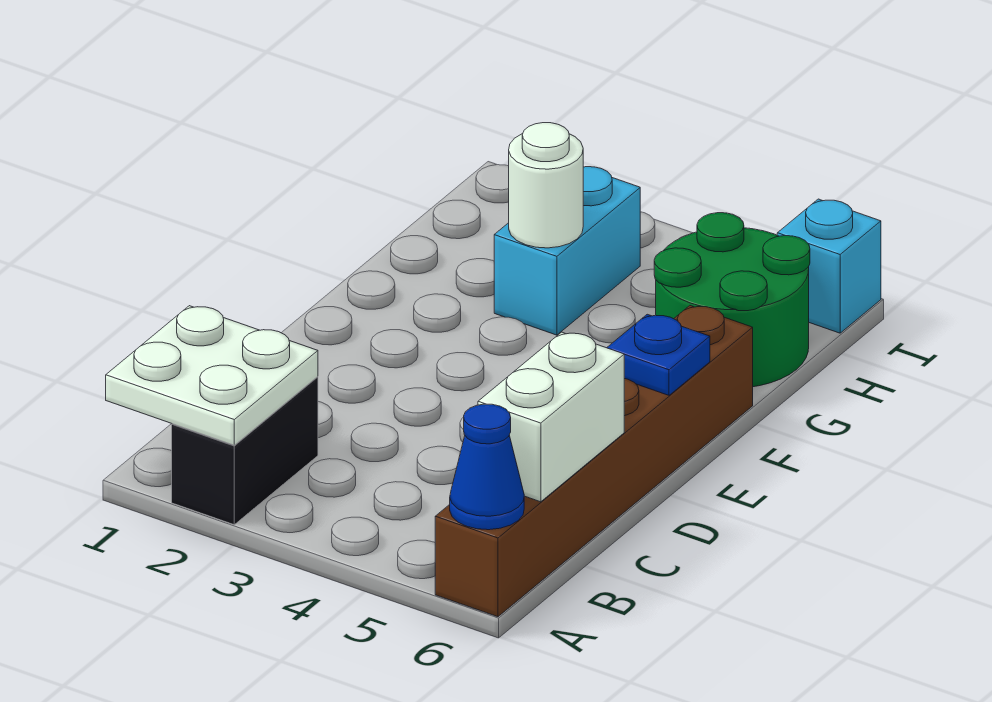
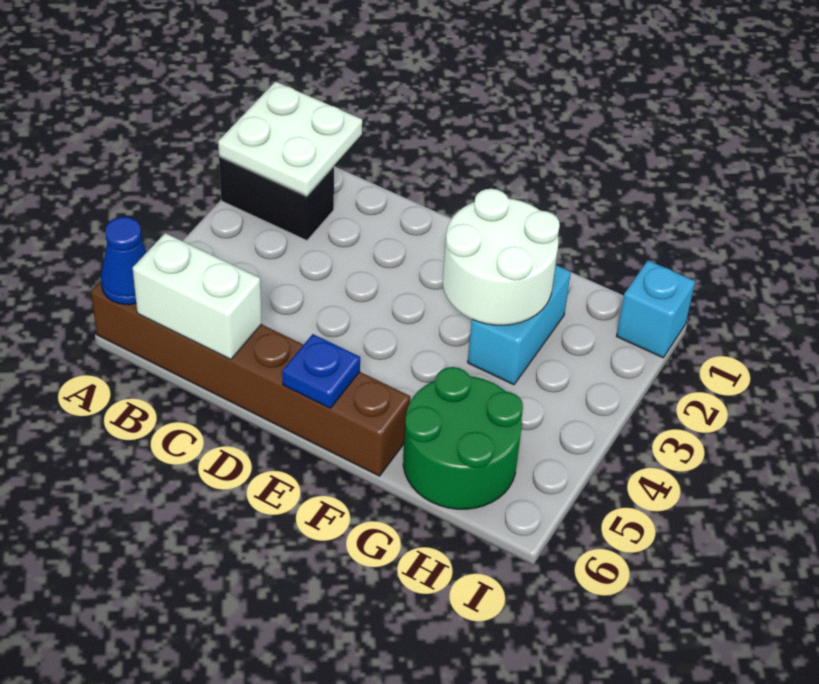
cyan 1x2 brick [494,167,640,335] -> cyan 1x2 brick turned to [468,265,571,385]
white 1x1 round brick [509,123,583,248] -> white 2x2 round brick [443,189,560,325]
cyan 1x1 brick [777,199,881,333] -> cyan 1x1 brick moved to [617,260,695,358]

